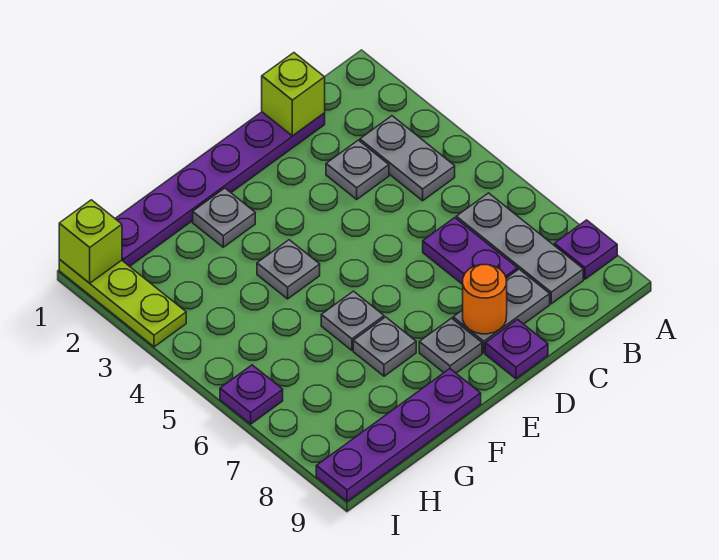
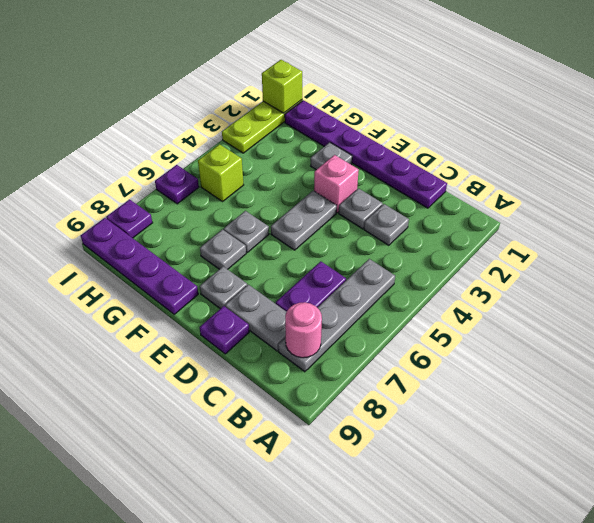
purple 1x1 plate [554,220,617,279] -> purple 1x1 plate moved to [106,200,152,238]
grey 1x2 plate [360,116,455,201] -> grey 1x2 plate moved to [271,191,337,250]
grey 1x3 plate [456,193,583,304] -> grey 1x4 plate [278,259,395,372]
none -> pink 1x1 round brick [285,302,322,358]
lime 1x1 brick [262,53,325,136] -> lime 1x1 brick moved to [198,144,243,201]
orange 1x1 round brick [463,265,507,334] -> none
none -> pink 1x1 brick [314,155,359,213]
grey 1x1 plate [257,240,320,299] -> grey 1x1 plate moved to [339,188,383,229]

